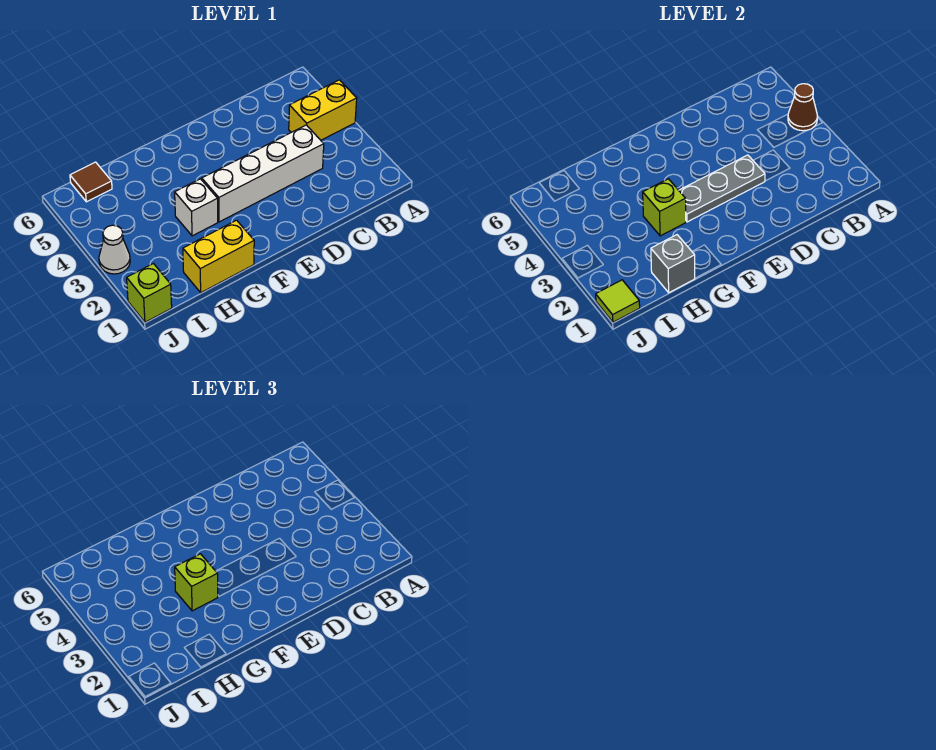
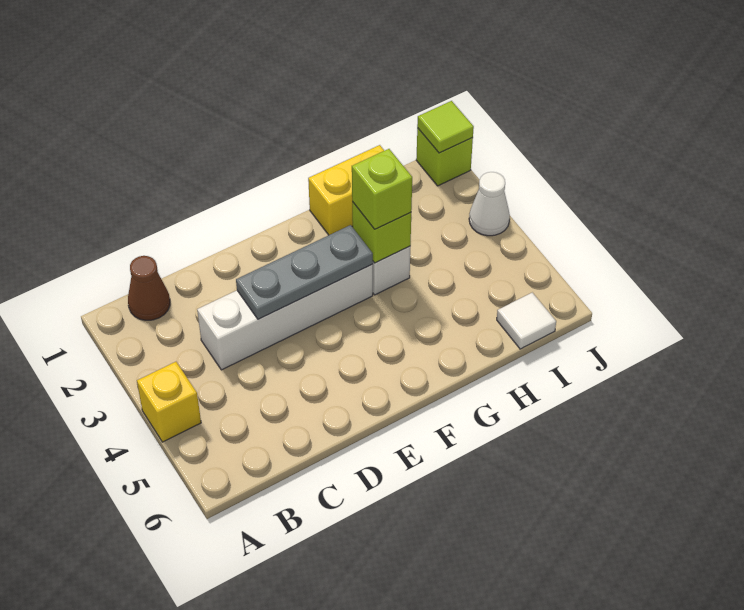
yellow 1x2 brick [289,80,357,140] -> yellow 1x1 brick [137,362,201,442]
brown 1x1 cone [788,84,818,131] -> brown 1x1 cone moved to [128,256,170,320]
grey 1x1 brick [651,235,695,293] -> none
brown 1x1 tile [70,162,112,202] -> white 1x1 tile [497,293,556,349]

